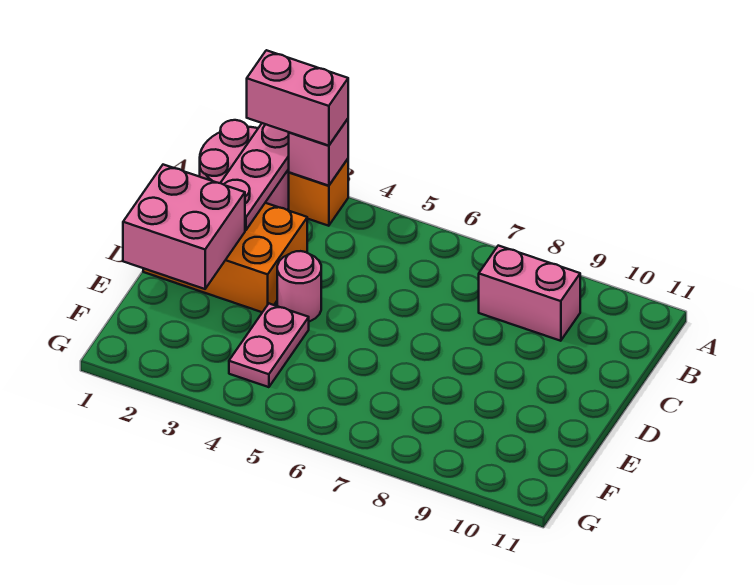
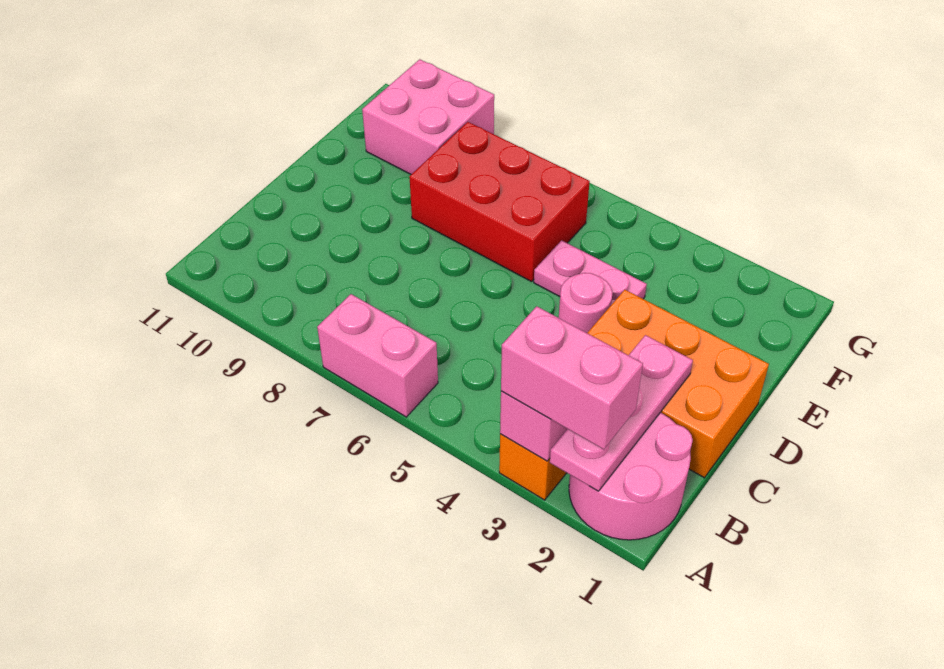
pink 1x2 brick [479,246,580,341] -> pink 1x2 brick moved to [317,294,438,417]
pink 2x2 brick [123,165,245,289] -> pink 2x2 brick moved to [362,59,494,174]
pink 1x2 plate [229,304,309,387] -> pink 1x2 plate turned to [534,240,647,305]
none -> red 2x3 brick [409,122,590,282]

